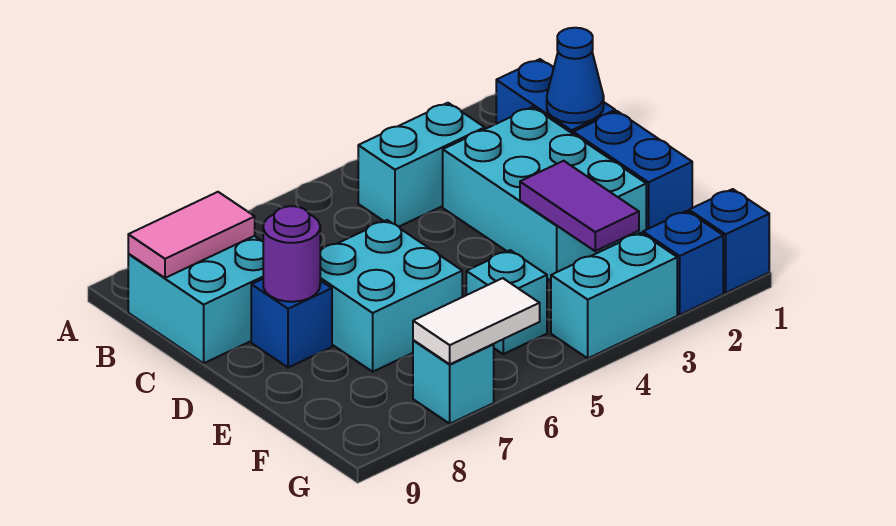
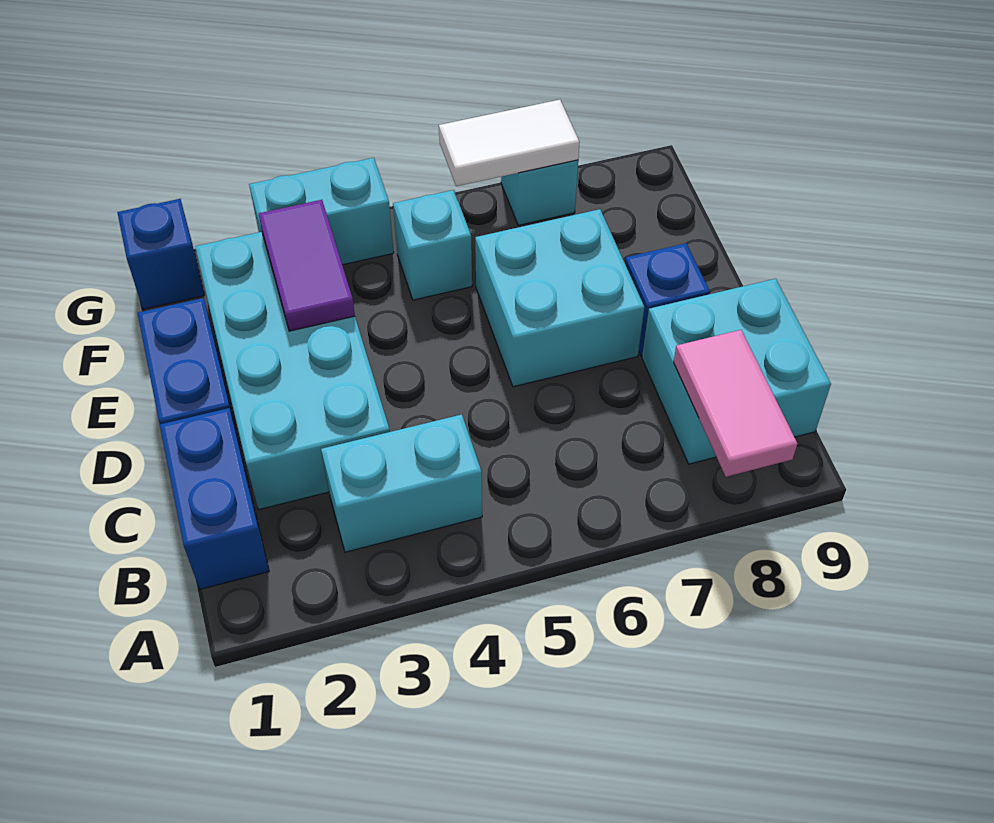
pink 1x2 tile [128,192,255,278] -> pink 1x2 tile turned to [674,330,797,477]
blue 1x1 cone [547,28,604,123] -> none
cyan 2x3 brick [443,107,646,281] -> cyan 2x4 brick [195,232,390,509]
purple 1x1 round brick [263,206,320,302] -> none
blue 1x1 brick [643,211,723,315] -> none

